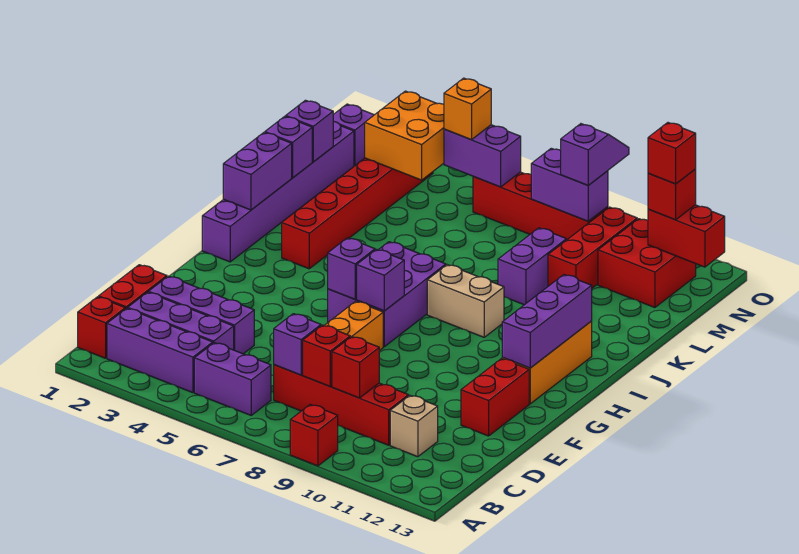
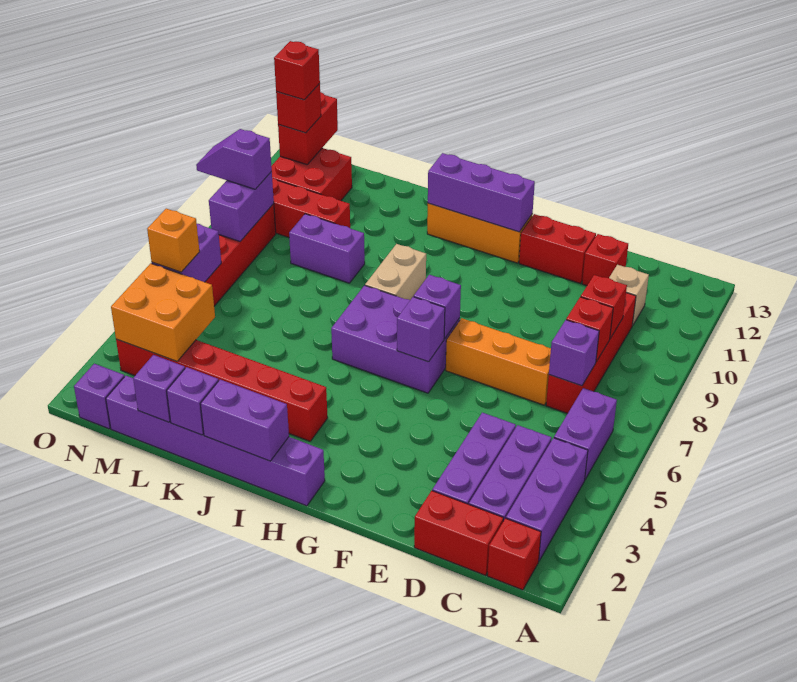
red 1x1 brick [290,405,338,466] -> red 1x1 brick moved to [582,234,628,286]

